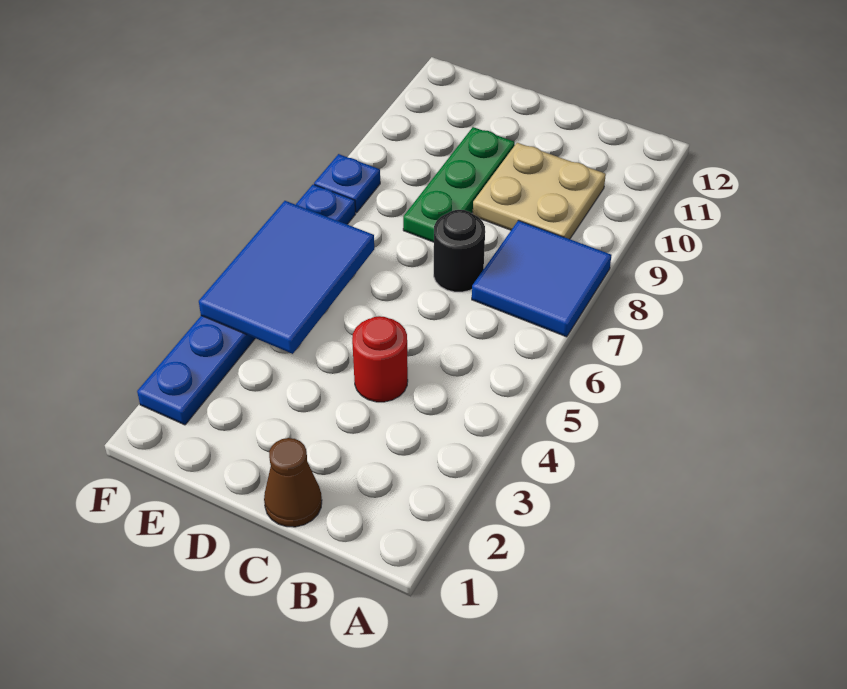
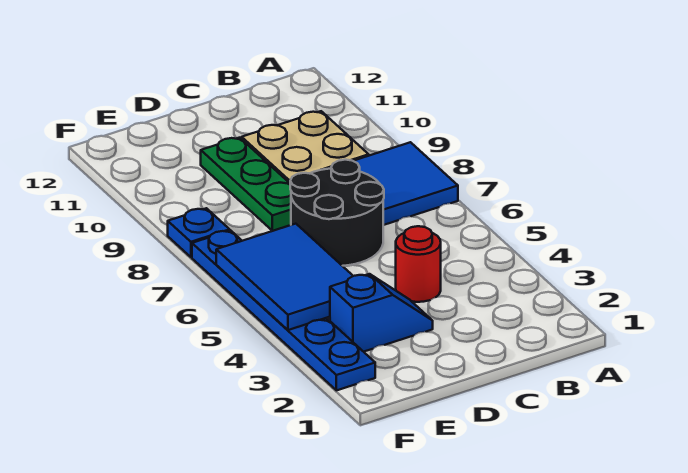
brown 1x1 cone [264,438,322,527] -> none
black 1x1 round brick [434,210,485,292] -> black 2x2 round brick [290,160,384,266]
none -> blue 1x2 slope [330,274,433,352]

